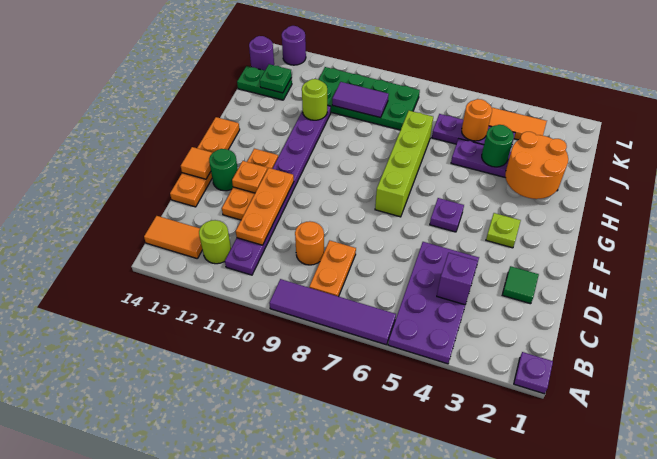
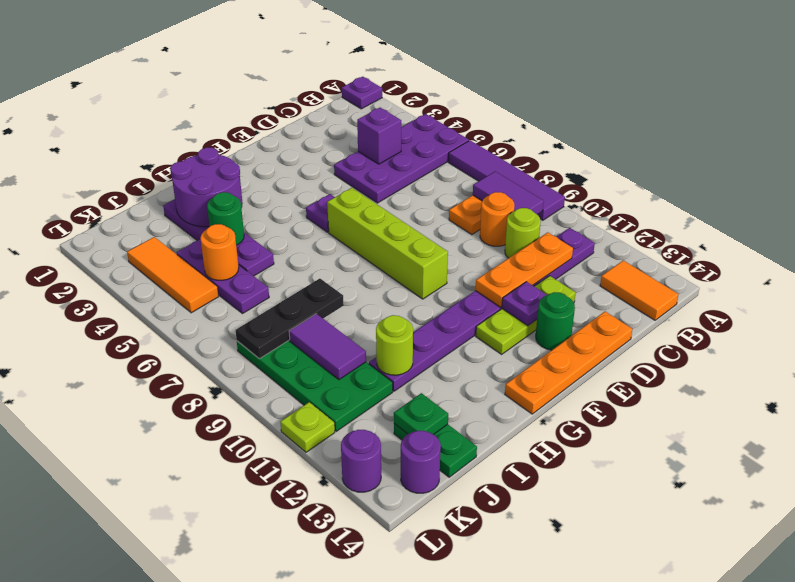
none -> purple 1x2 tile [473,171,544,214]
lime 1x1 round brick [199,220,231,264] -> lime 1x1 round brick moved to [505,208,540,258]
green 1x1 tile [502,266,539,304] -> none
orange 1x3 plate [222,149,278,220] -> lime 1x3 plate [476,276,576,354]
orange 1x1 plate [232,161,267,193] -> purple 1x1 plate [502,282,546,326]
orange 1x1 tile [181,147,213,179] -> none
lime 1x1 plate [486,213,521,248] -> lime 1x1 plate moved to [280,402,335,452]
lime 1x4 brick [375,111,433,217] -> lime 1x4 brick turned to [327,188,448,299]
orange 2x2 round brick [505,132,568,199] -> purple 2x2 round brick [170,147,243,227]
none -> black 1x3 plate [235,279,344,359]

